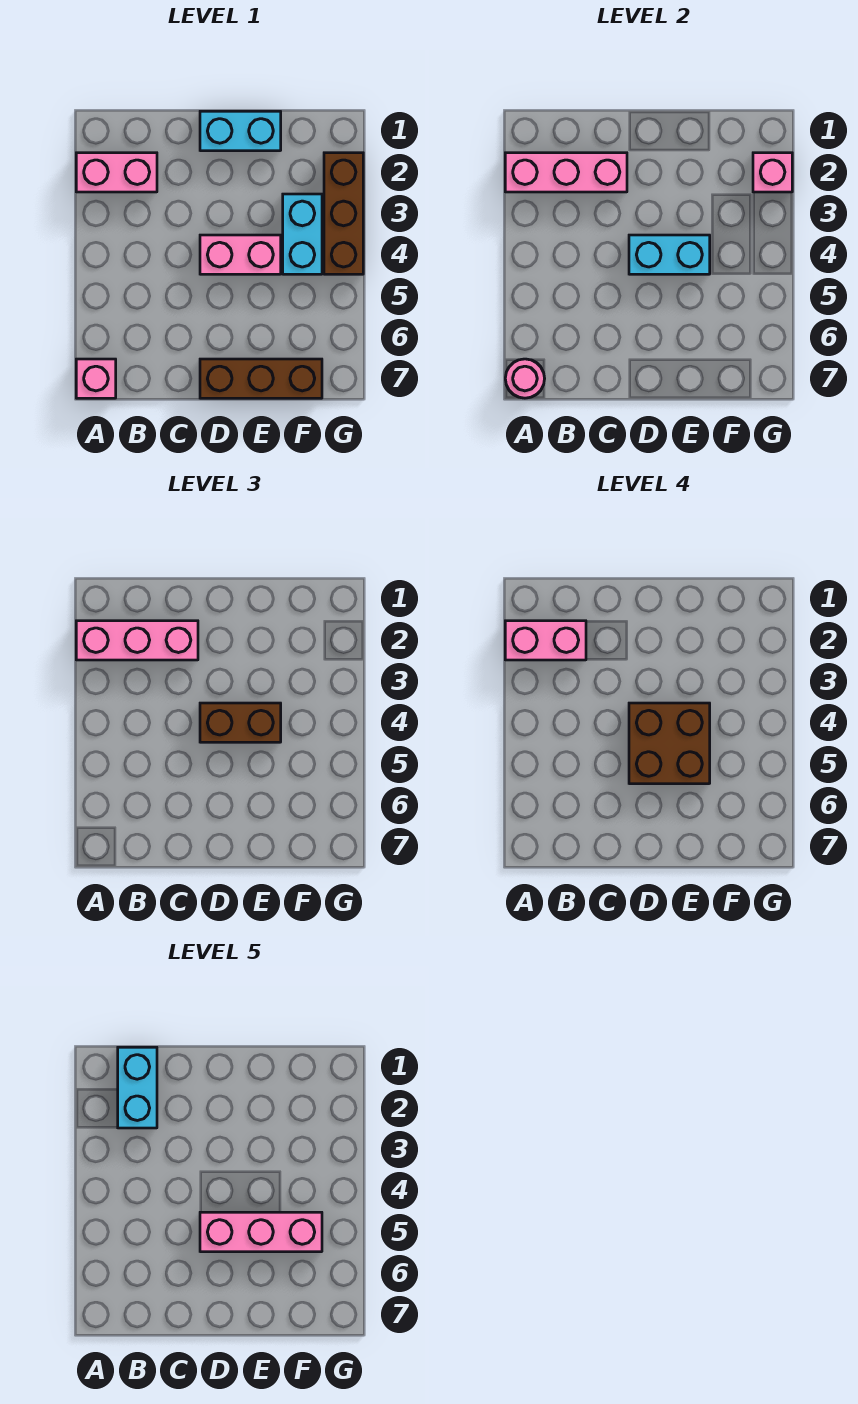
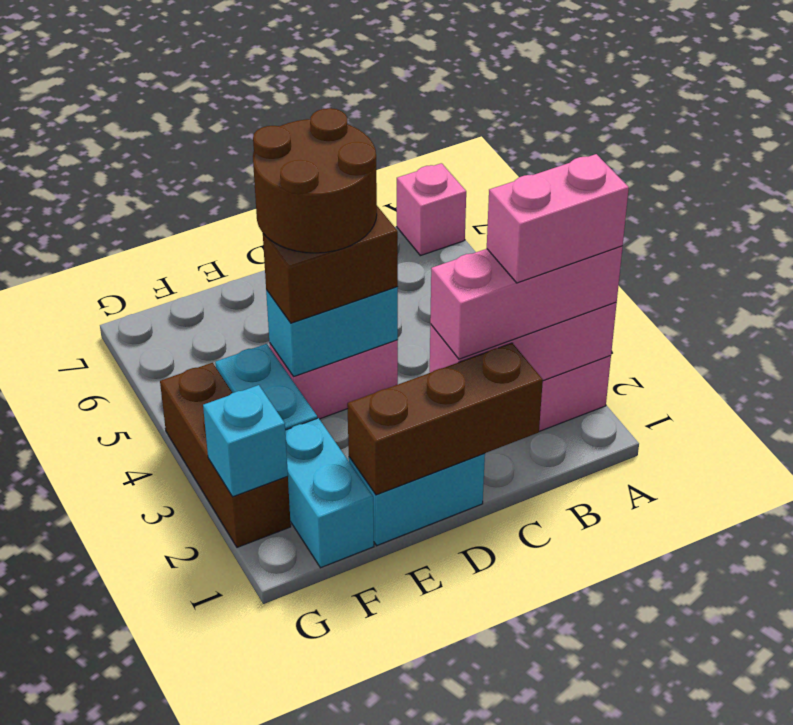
pink 1x1 round brick [505,359,545,398] -> none
cyan 1x2 brick [118,1047,157,1128] -> cyan 1x2 brick moved to [285,418,374,568]
brown 2x2 brick [629,703,710,784] -> brown 2x2 round brick [253,108,377,253]
pink 1x3 brick [200,1212,322,1252] -> none
brown 1x3 brick [200,359,322,398] -> brown 1x3 brick moved to [347,343,543,495]
pink 1x1 brick [753,153,792,192] -> cyan 1x1 brick [203,385,288,497]

